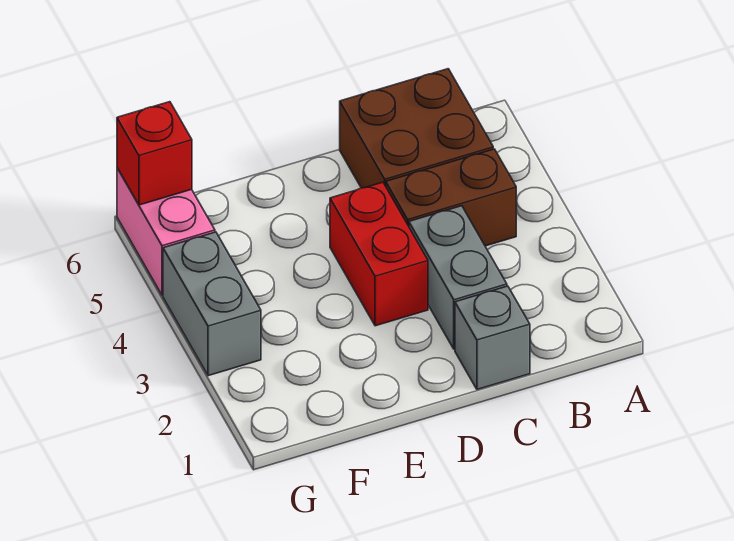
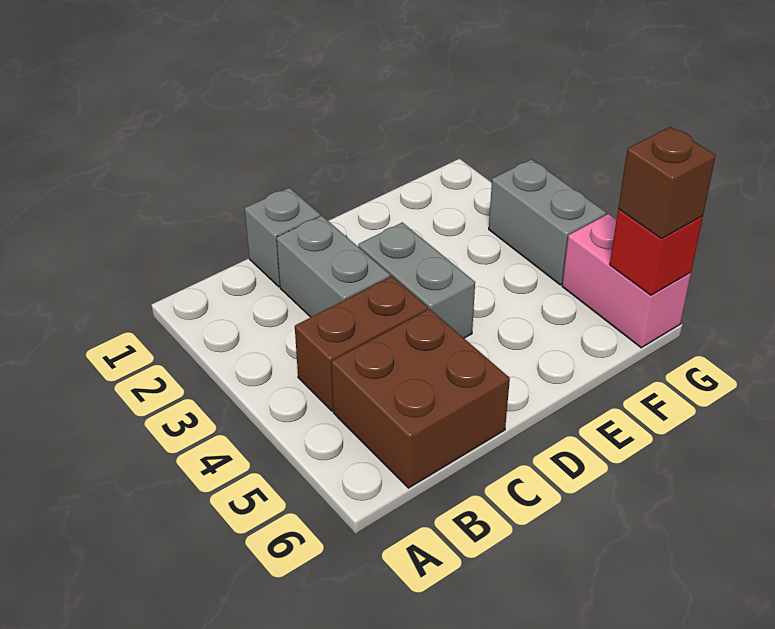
red 1x2 brick [330,182,428,326] -> grey 1x2 brick [358,222,475,338]
none -> brown 1x1 brick [618,127,716,239]

